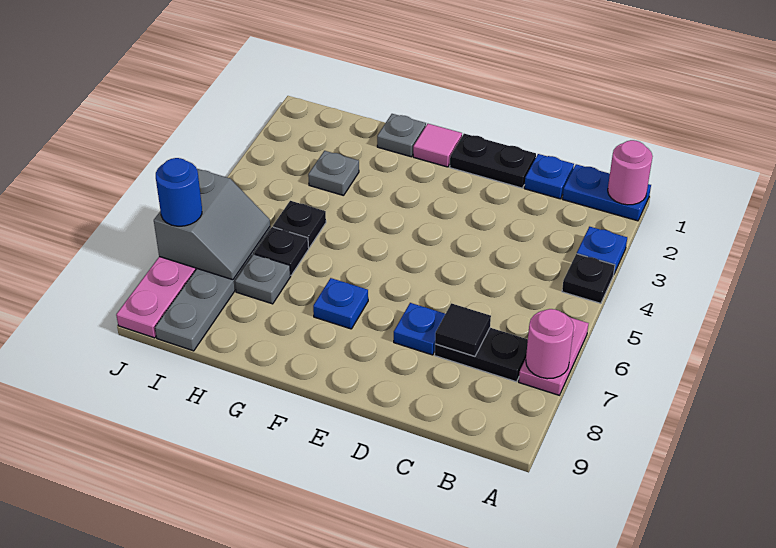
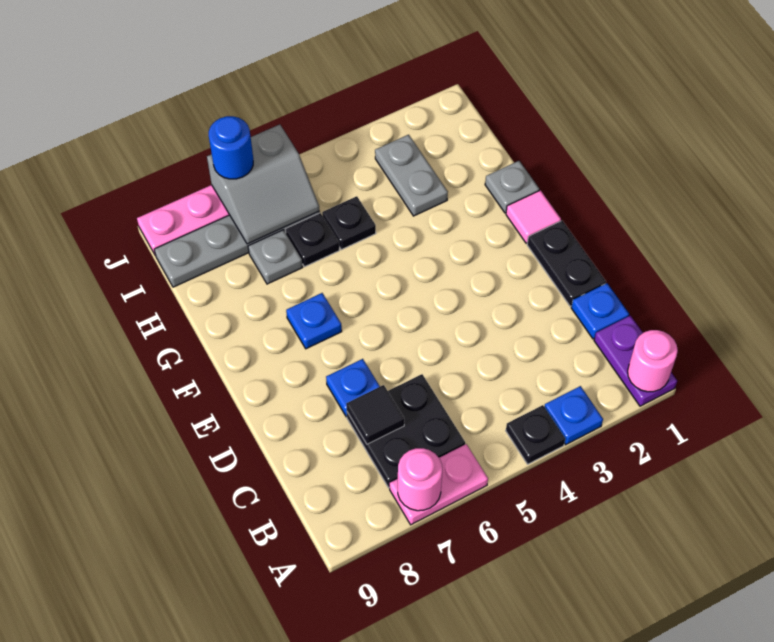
blue 1x2 plate [562,164,651,221] -> purple 1x2 plate [594,316,677,406]
black 1x2 plate [435,328,528,382] -> black 2x2 plate [347,374,465,488]
grey 1x1 plate [308,151,359,196] -> grey 1x2 plate [375,135,448,216]

